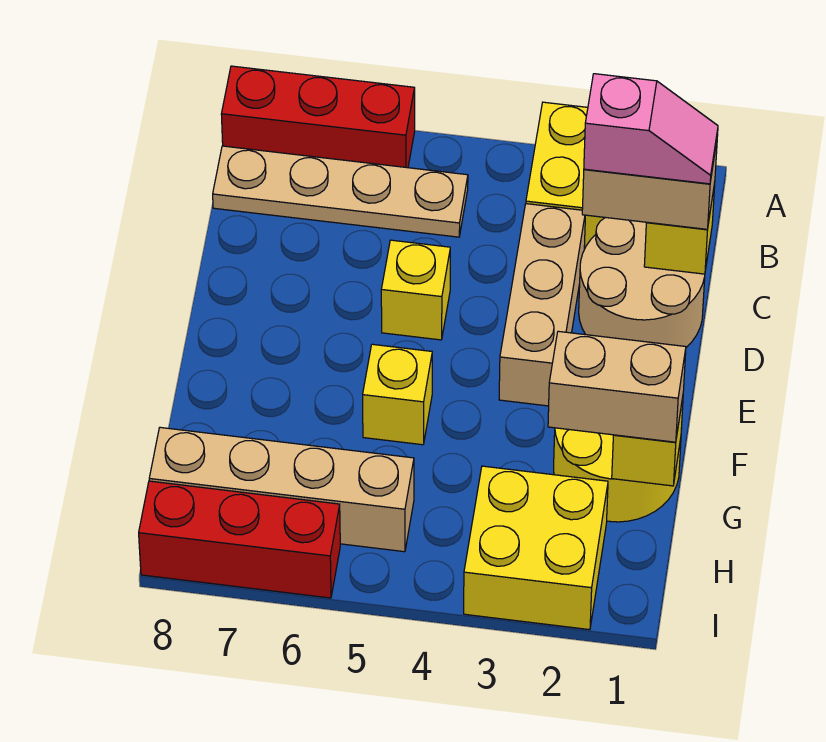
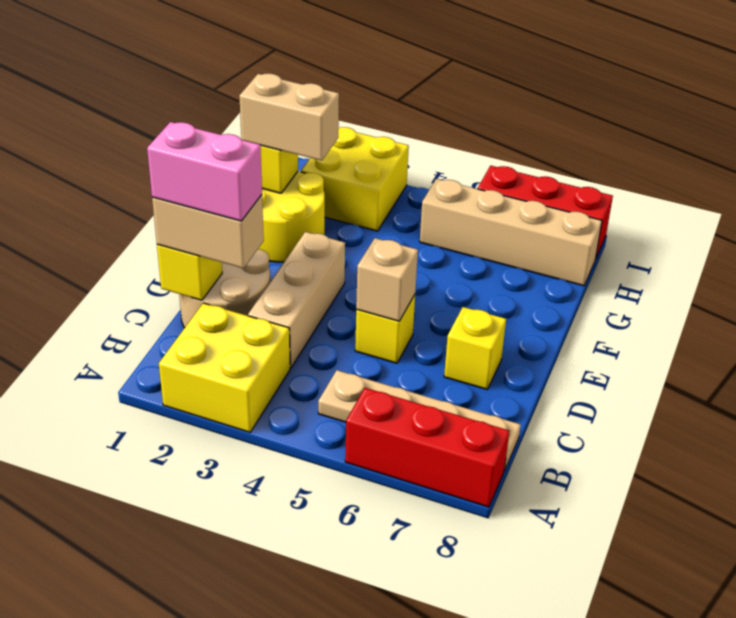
pink 1x2 slope [584,74,718,184] -> pink 1x2 brick [147,122,262,221]
none -> tan 1x1 brick [356,238,418,321]
yellow 1x1 brick [363,344,432,445] -> yellow 1x1 brick moved to [444,307,506,389]

